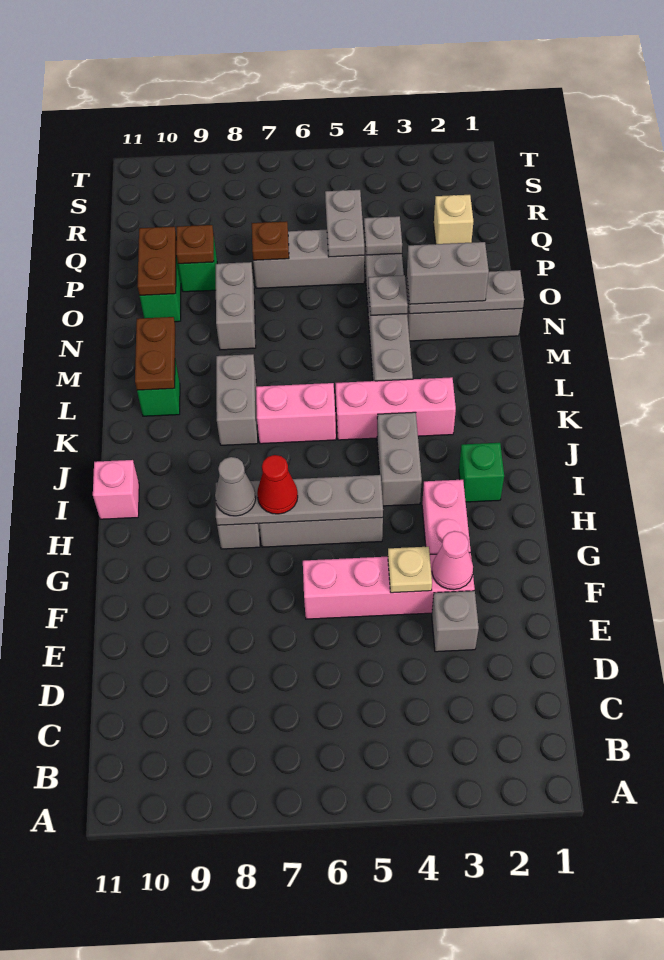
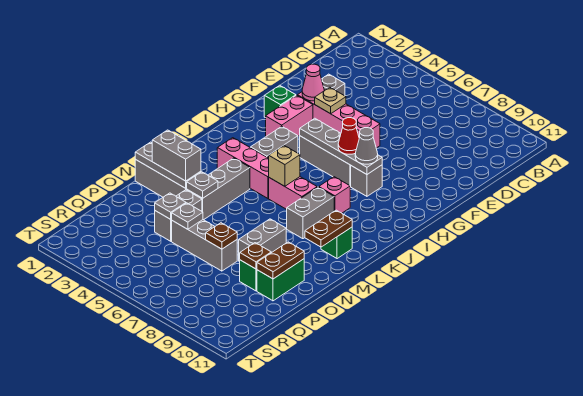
green 1x1 brick [459,443,504,502] -> green 1x1 brick moved to [264,85,296,118]
pink 1x1 brick [93,460,139,519] -> pink 1x1 brick moved to [319,177,350,213]
grey 1x2 plate [325,190,364,257] -> grey 1x1 plate [172,203,203,229]
tan 1x1 brick [434,195,473,244] -> tan 1x1 brick moved to [269,145,300,186]

